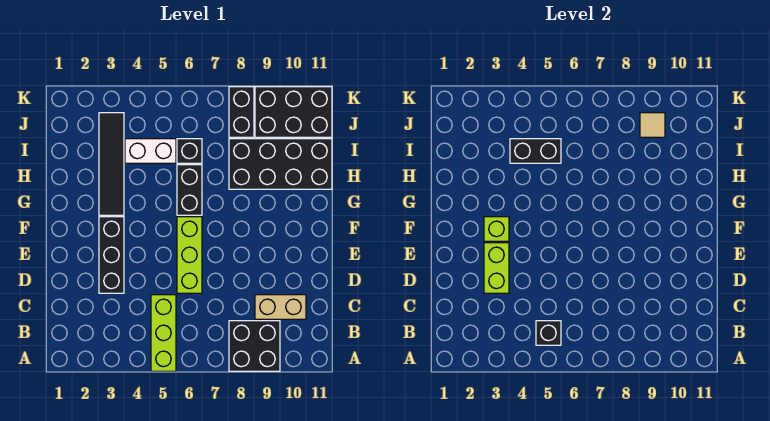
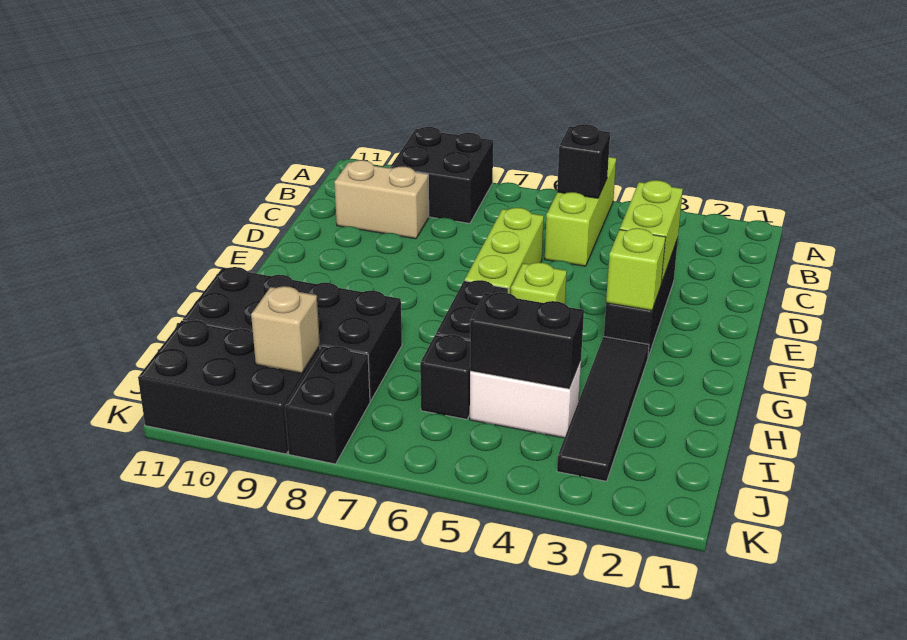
none -> lime 1x1 brick [511,262,567,304]
tan 1x1 tile [640,113,665,137] -> tan 1x1 brick [251,286,320,373]

